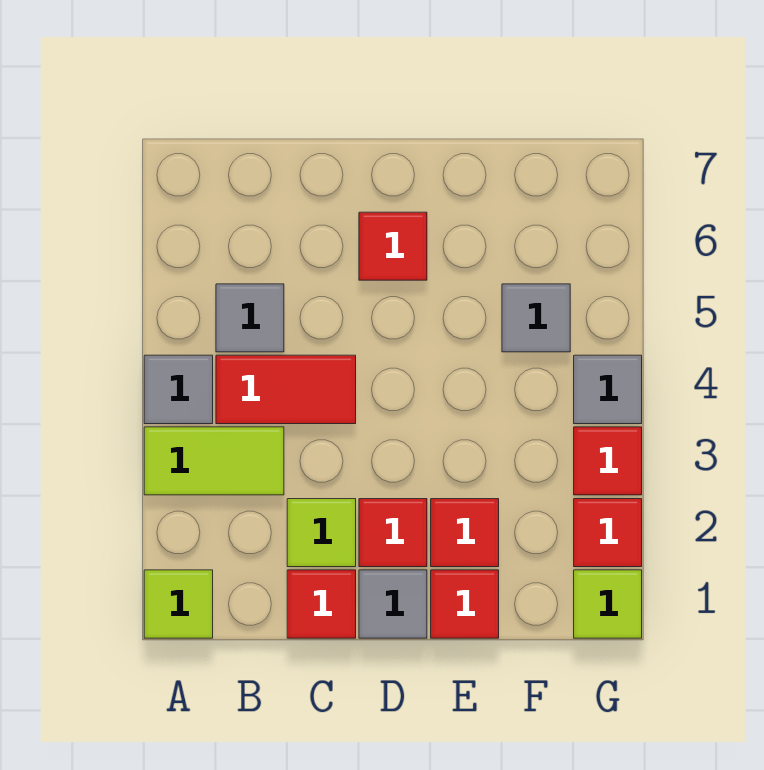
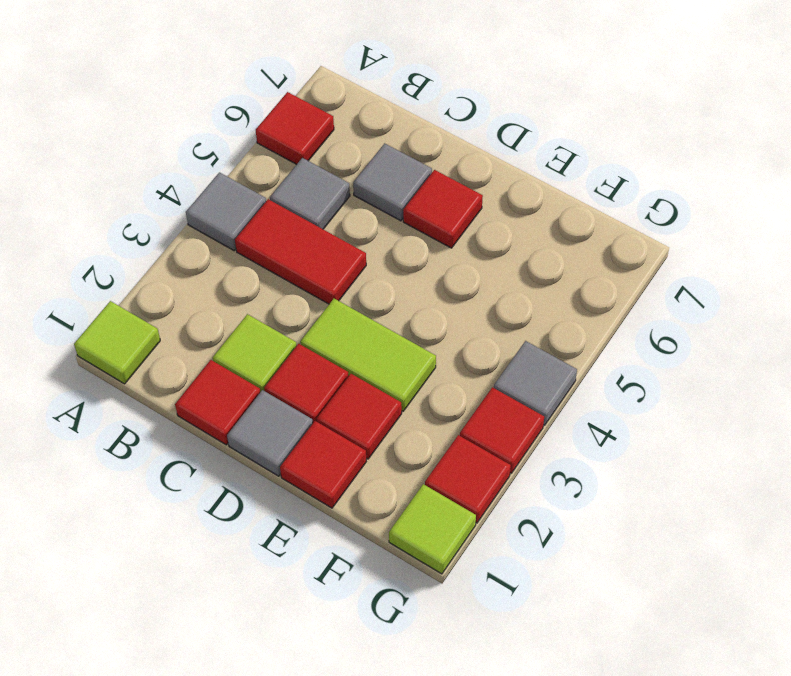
lime 1x2 tile [144,427,284,495] -> lime 1x2 tile moved to [300,299,436,411]
none -> red 1x1 tile [256,92,334,164]
grey 1x1 tile [502,284,570,352] -> grey 1x1 tile moved to [353,143,432,221]

